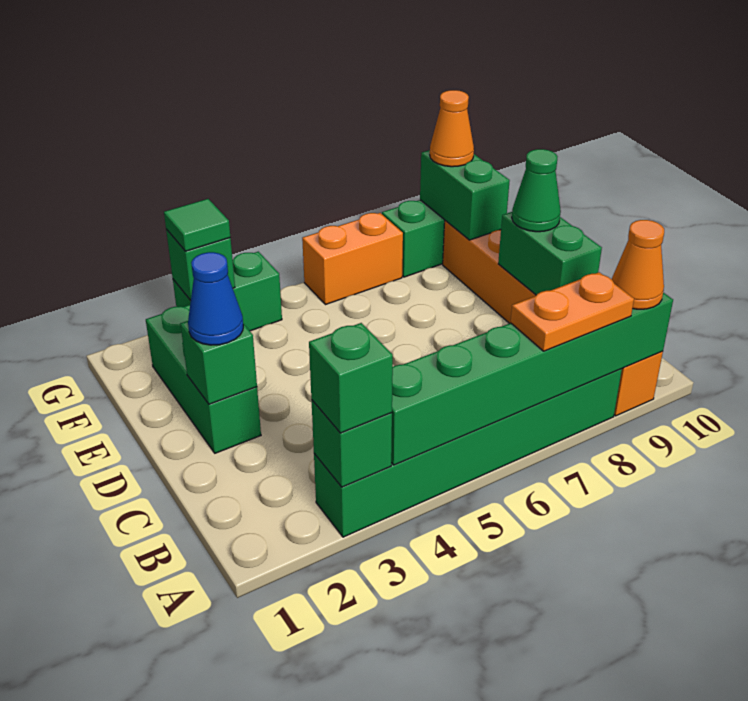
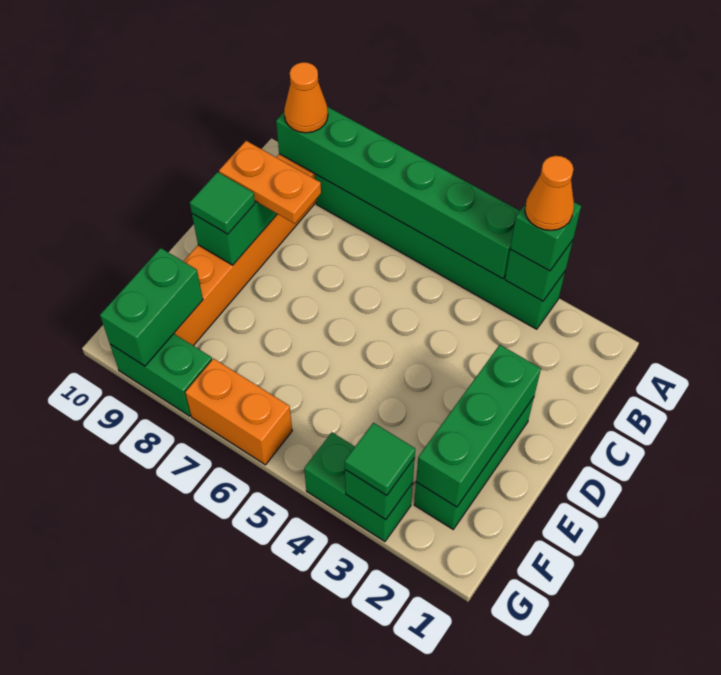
orange 1x2 plate [511,272,634,351] -> orange 1x2 plate moved to [219,141,321,224]
green 1x1 brick [181,321,257,404] -> green 1x3 brick [416,345,541,507]
blue 1x1 cone [188,252,243,345] -> none
green 1x1 cone [512,149,561,232] -> green 1x1 tile [190,172,255,234]
orange 1x1 cone [430,90,474,167] -> orange 1x1 cone moved to [525,156,574,230]

